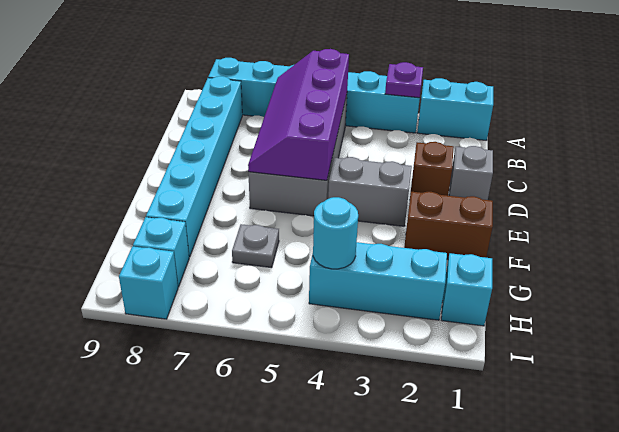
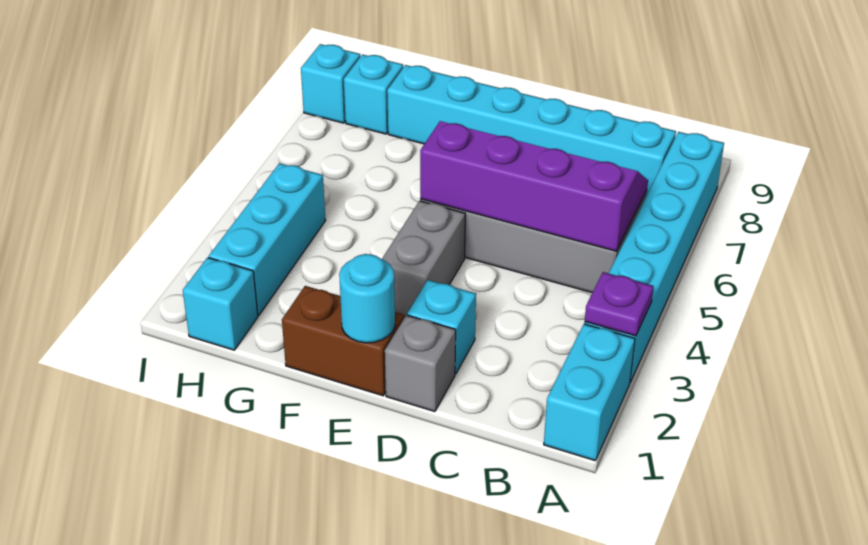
brown 1x1 brick [411,142,454,196] -> cyan 1x1 brick [407,280,476,374]
brown 1x2 brick [404,192,493,259] -> brown 1x2 brick turned to [282,286,404,396]
grey 1x1 plate [232,224,279,268] -> none
cyan 1x1 round brick [313,197,358,269] -> cyan 1x1 round brick moved to [339,254,395,343]

